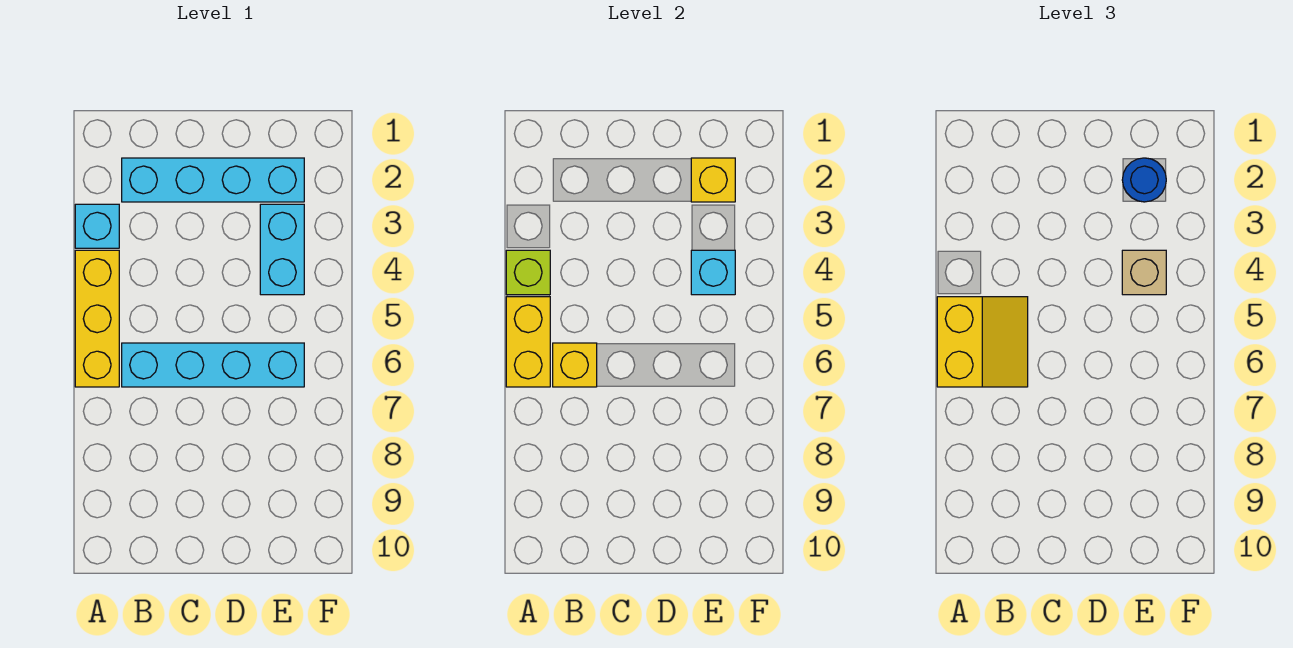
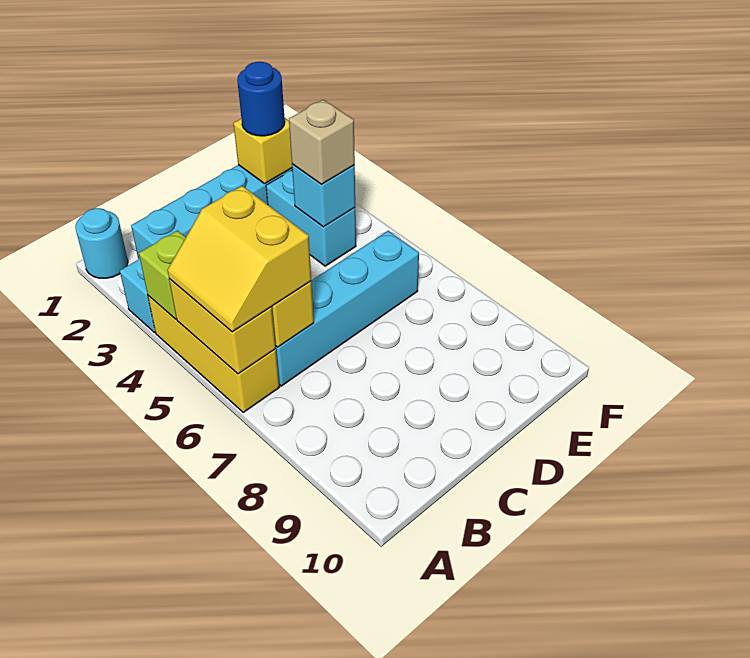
none -> cyan 1x1 round brick [75,208,128,278]
yellow 2x2 slope [937,297,1028,387] -> yellow 2x2 slope turned to [168,186,311,332]

